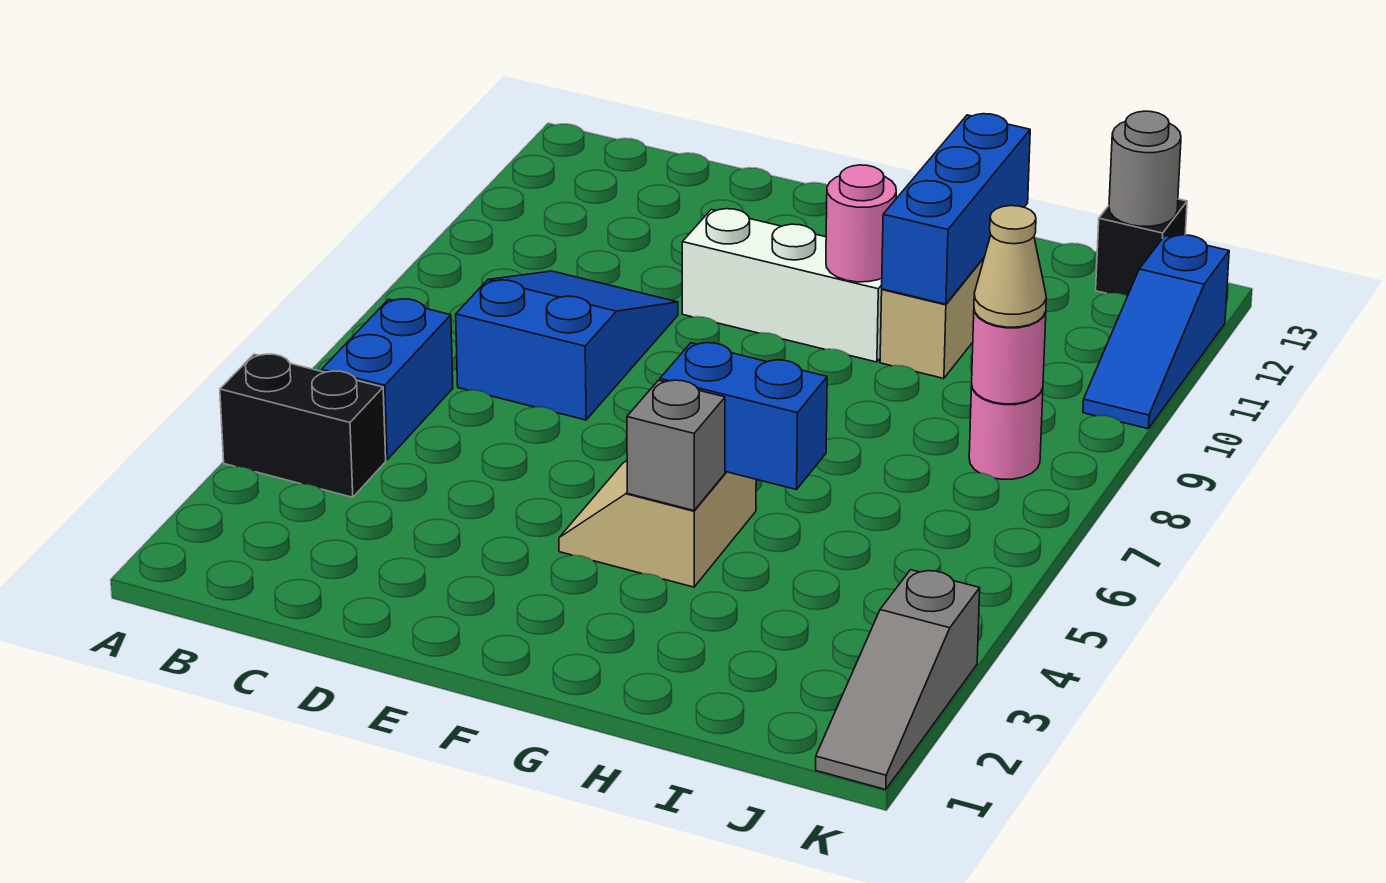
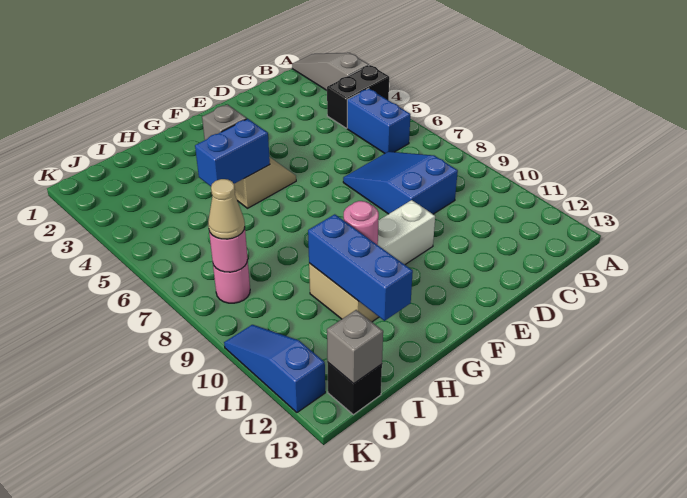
blue 2x3 slope [456,271,678,420] -> blue 2x3 slope turned to [343,152,458,214]
grey 1x1 round brick [1109,111,1181,226] -> grey 1x1 brick [327,310,383,384]
grey 1x3 slope [816,570,980,790] -> grey 1x3 slope moved to [292,53,369,90]

